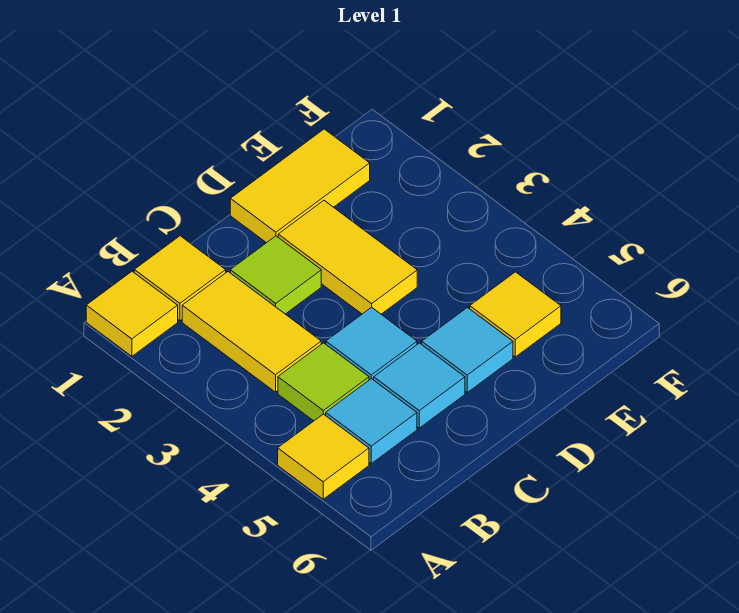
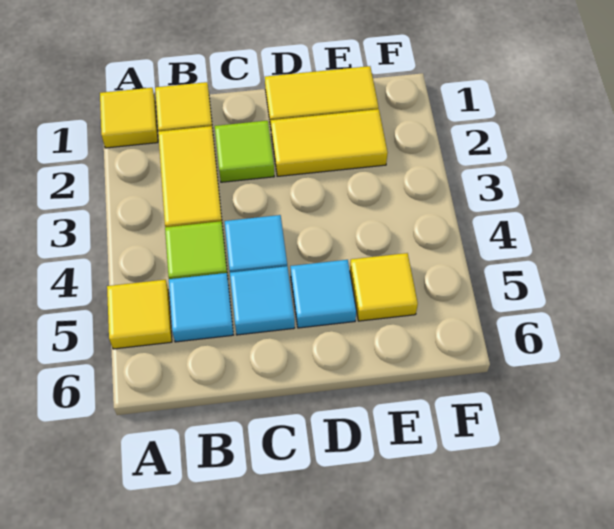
yellow 1x2 tile [278,201,417,314] -> yellow 1x2 tile turned to [271,109,388,176]

